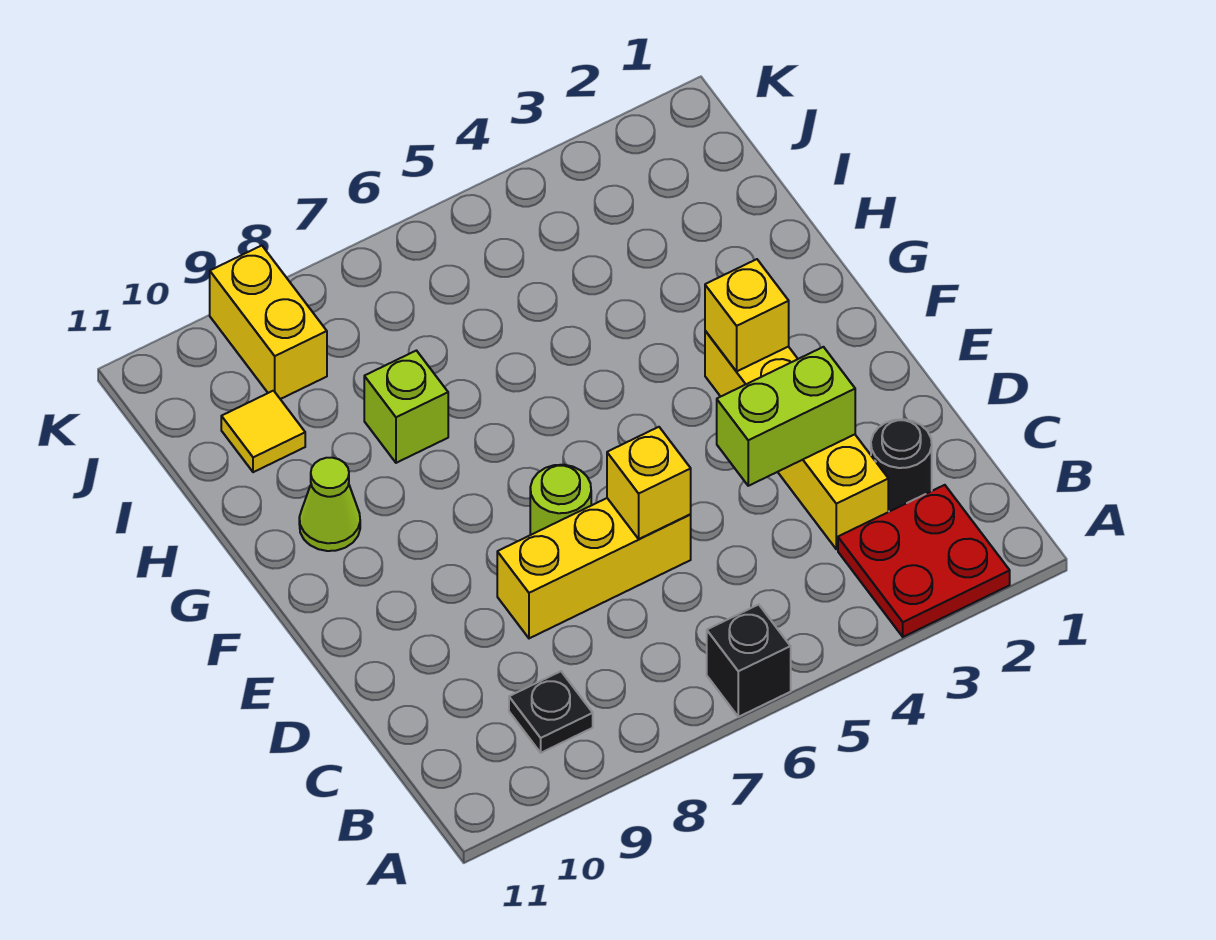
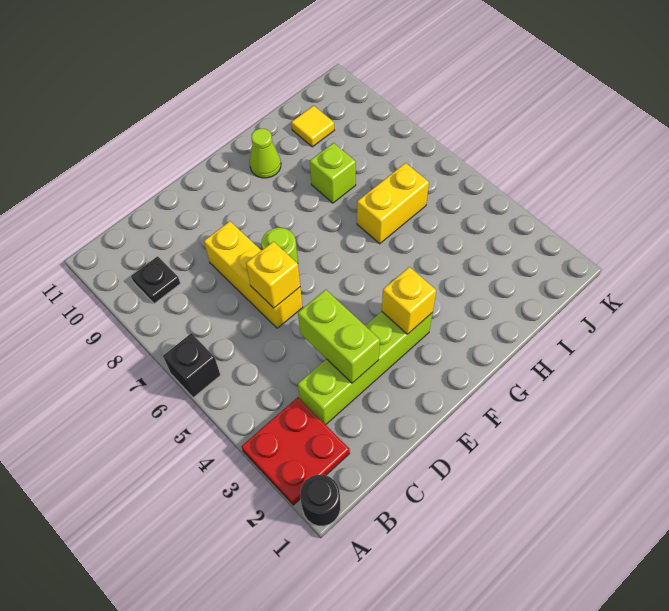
black 1x1 round brick [871,419,932,512] -> black 1x1 round brick moved to [300,475,340,526]
yellow 1x4 brick [705,331,888,549] -> lime 1x4 brick [298,312,433,425]
yellow 1x2 brick [210,246,327,399] -> yellow 1x2 brick moved to [357,163,429,244]

